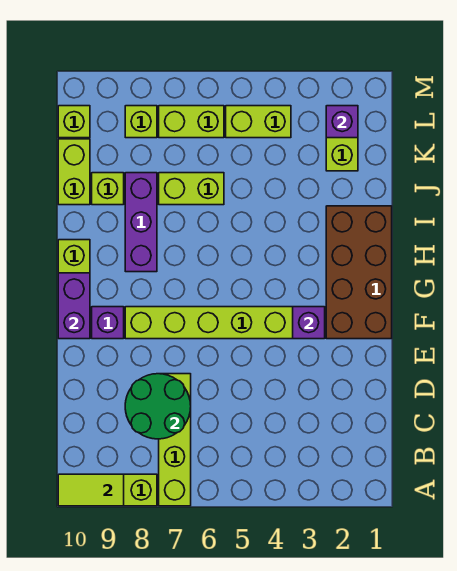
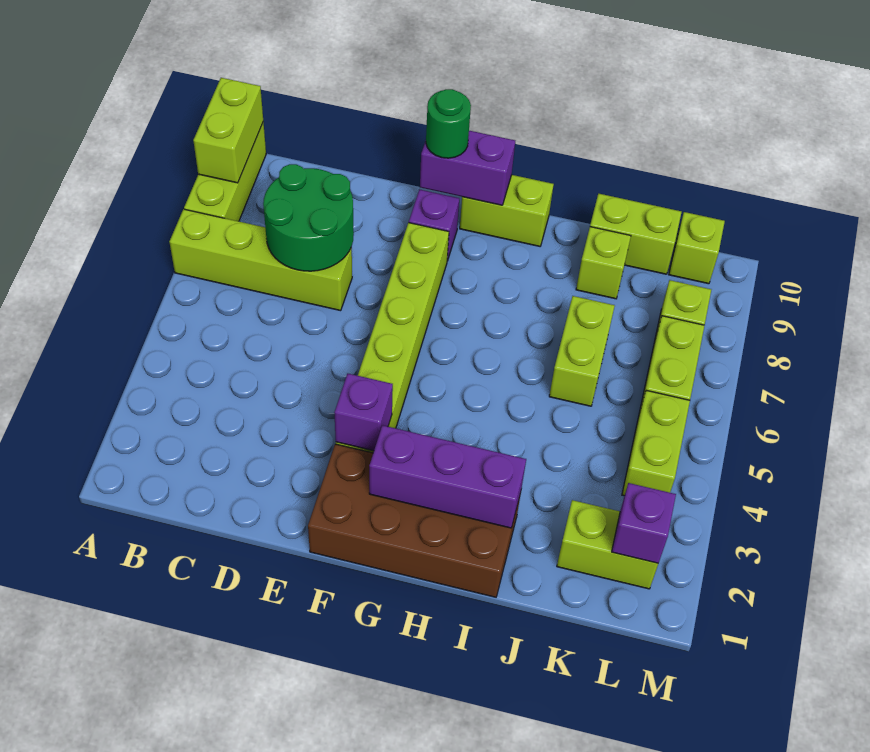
lime 1x2 tile [58,474,124,506] -> lime 1x2 brick [193,78,263,183]
none -> green 1x1 round brick [426,89,471,158]
purple 1x3 brick [125,173,157,272] -> purple 1x3 brick moved to [369,425,526,528]

